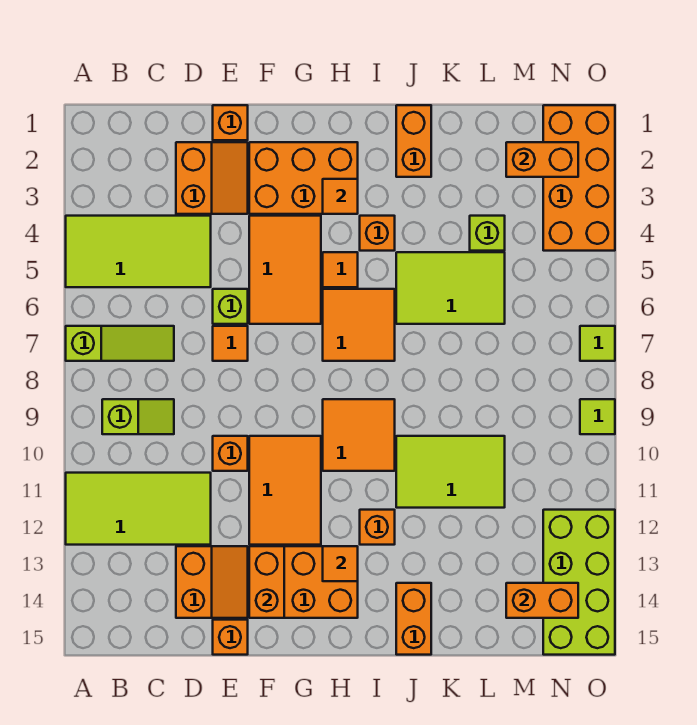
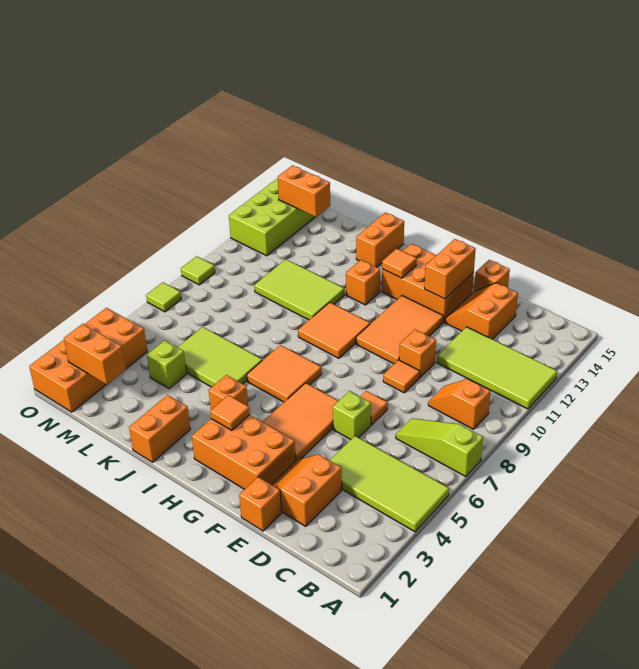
lime 1x2 slope [102,399,174,434] -> orange 1x2 slope [428,379,491,429]
orange 1x1 tile [323,252,358,287] -> orange 1x1 tile moved to [383,360,420,393]

